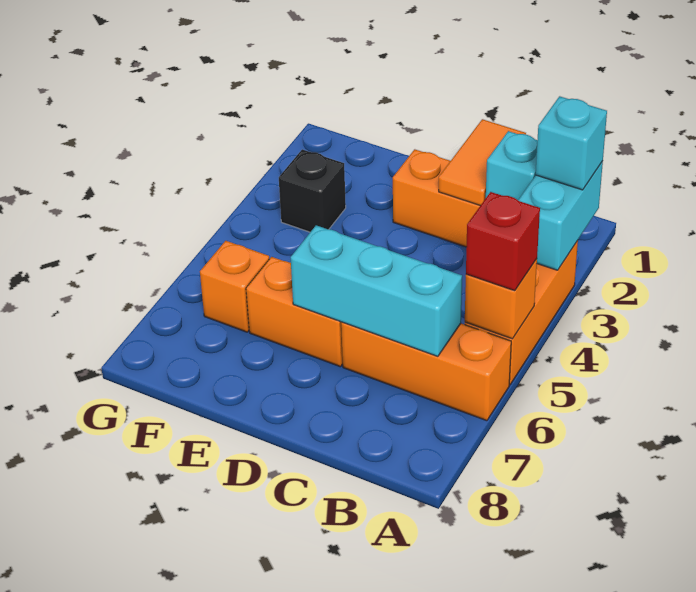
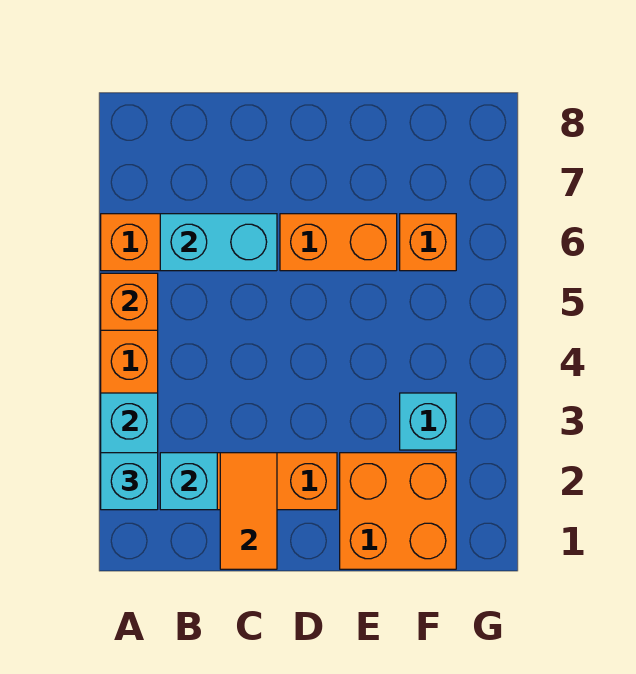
red 1x1 brick [466,192,540,291] -> none
cyan 1x3 brick [291,225,462,356] -> cyan 1x2 brick [160,214,277,271]
none -> orange 2x2 brick [340,453,456,569]
black 1x1 brick [279,149,346,232] -> cyan 1x1 brick [400,393,456,450]

